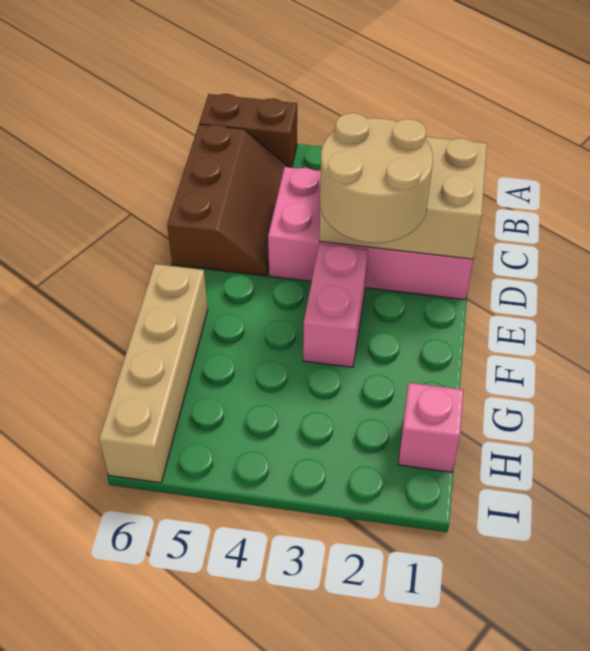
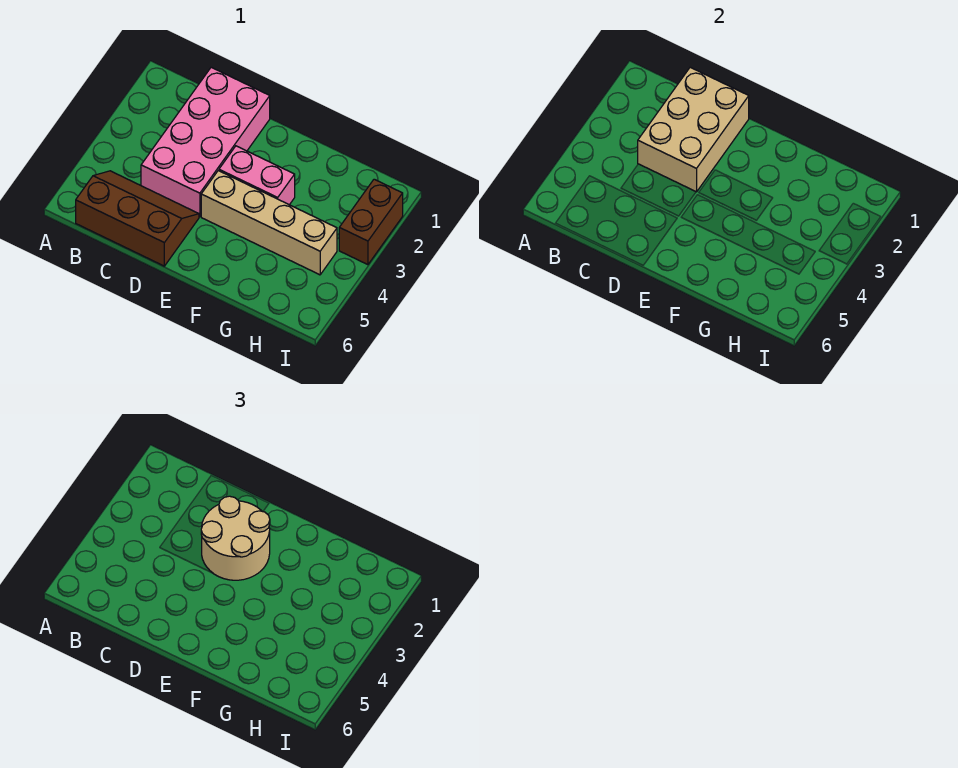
brown 1x2 brick [199,94,297,168] -> brown 1x2 brick moved to [339,179,403,265]
tan 1x4 brick [99,264,208,483] -> tan 1x4 brick moved to [201,171,337,275]
pink 1x1 brick [398,383,464,472] -> none

